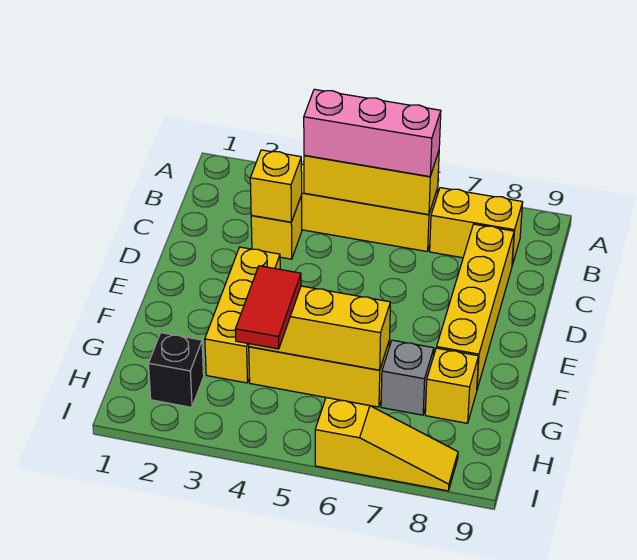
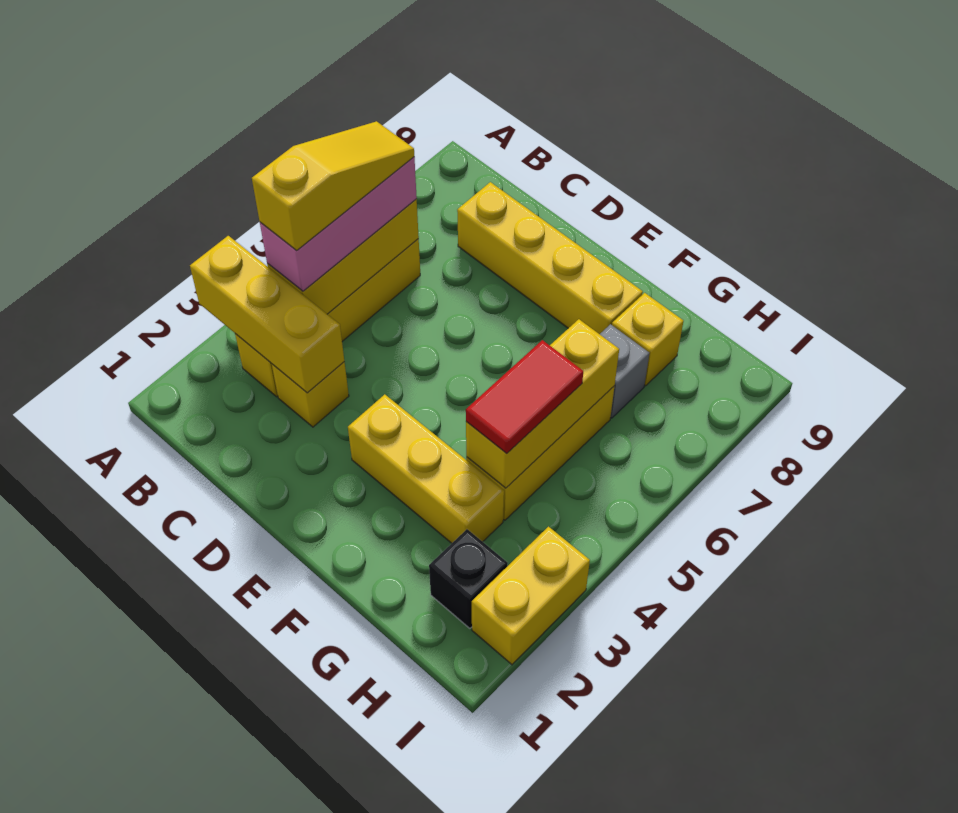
yellow 1x2 brick [430,188,523,265] -> yellow 1x2 brick moved to [472,527,590,664]
yellow 1x1 brick [250,150,302,222] -> yellow 1x3 brick [190,236,344,393]
red 1x2 tile [235,266,301,349] -> red 1x2 tile turned to [466,340,583,453]
yellow 1x3 slope [315,398,458,491] -> yellow 1x3 slope moved to [252,121,414,251]

